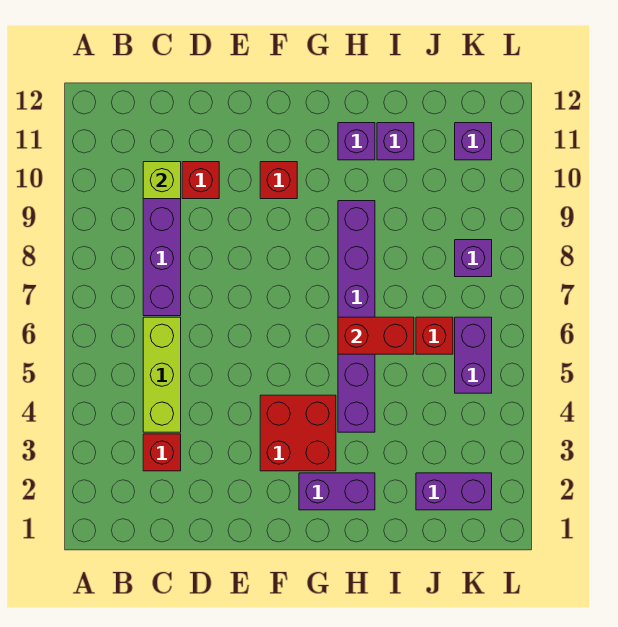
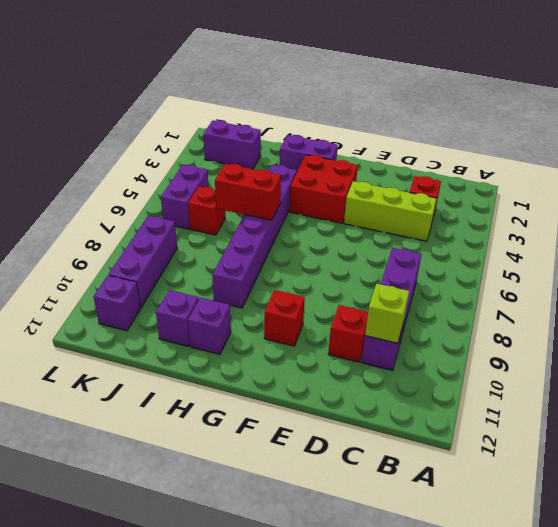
lime 1x3 brick [143,317,181,432] -> lime 1x3 brick turned to [344,181,437,241]
purple 1x1 brick [455,240,492,277] -> purple 1x3 brick [109,216,177,308]

